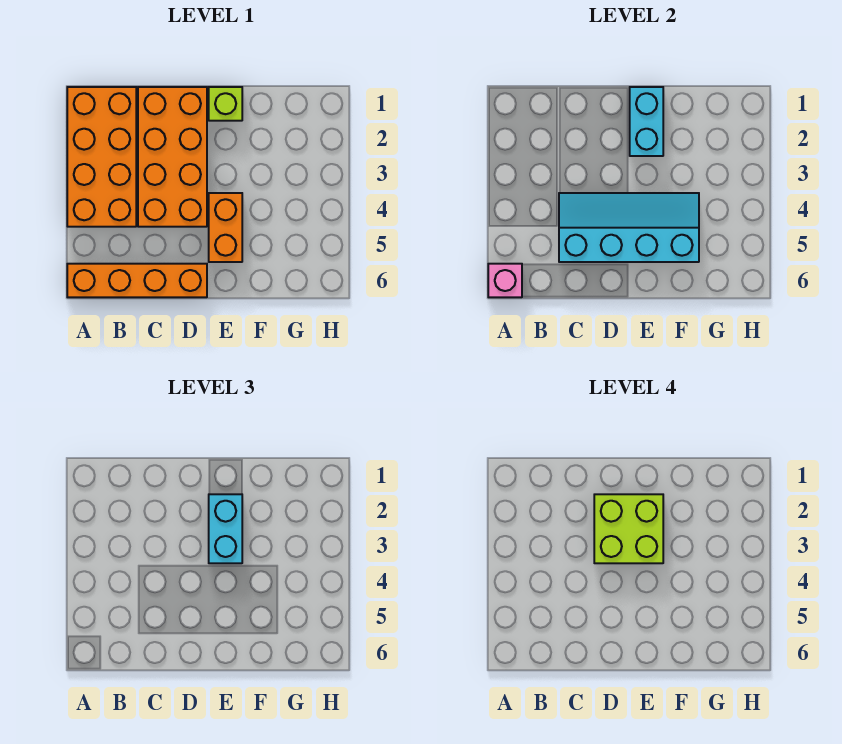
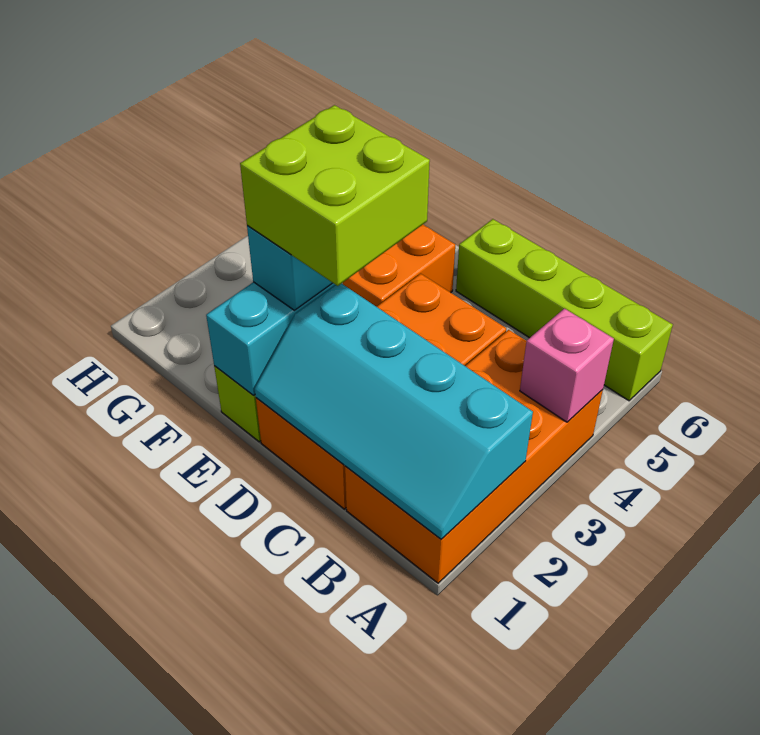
orange 1x4 brick [67,264,207,297] -> lime 1x4 brick [456,219,673,401]
pink 1x1 brick [488,264,522,297] -> pink 1x1 brick moved to [520,308,614,422]
cyan 2x4 slope [559,193,699,262] -> cyan 2x4 slope moved to [255,283,533,539]

